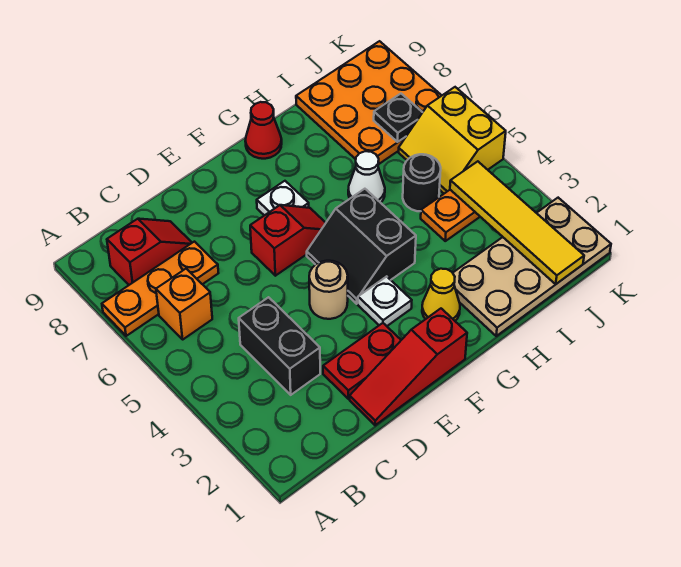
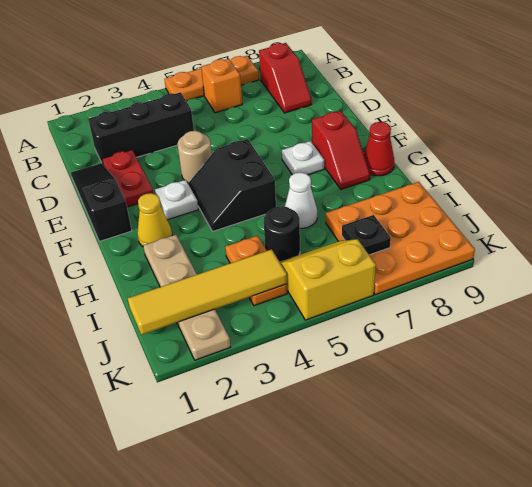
orange 1x3 plate [102,242,218,336] -> orange 1x3 plate turned to [164,56,259,101]
black 1x2 brick [239,297,320,395] -> black 1x3 brick [88,92,194,165]
red 1x3 slope [350,309,467,425] -> black 1x3 slope [71,163,132,241]
red 1x2 slope [250,205,326,276] -> red 1x2 slope moved to [312,111,370,189]
black 2x2 slope [307,189,416,304] -> black 2x2 slope turned to [188,139,276,231]
tan 2x4 plate [453,198,611,336] -> tan 1x4 plate [143,235,230,360]

